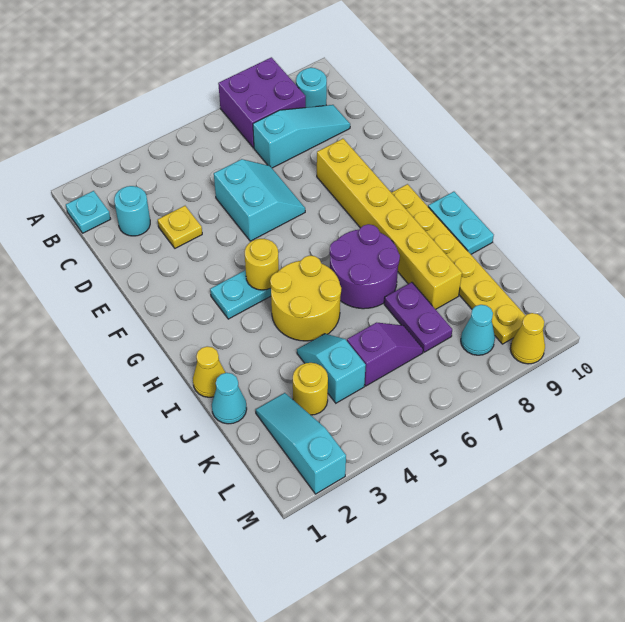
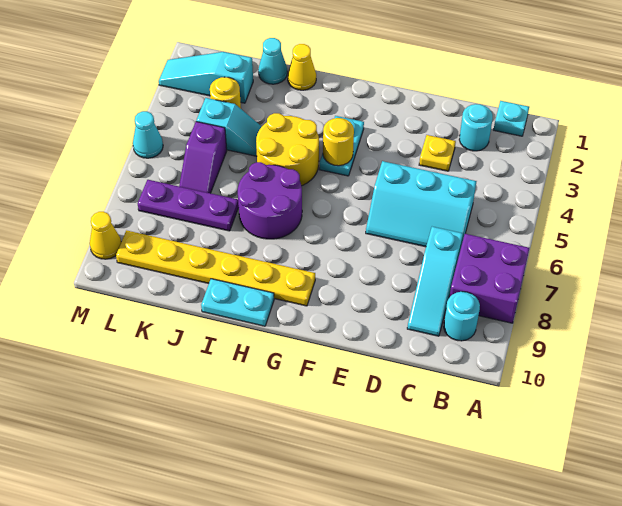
cyan 2x2 slope [214,159,305,241] -> cyan 2x3 slope [366,161,476,247]
yellow 1x6 brick [317,139,462,309] -> none
purple 1x2 plate [384,282,452,352] -> purple 1x3 plate [138,180,239,231]
cyan 1x3 slope [256,393,346,494] -> cyan 1x3 slope turned to [159,52,253,103]
cyan 1x1 cone [461,305,495,355] -> cyan 1x1 cone moved to [133,111,163,158]

